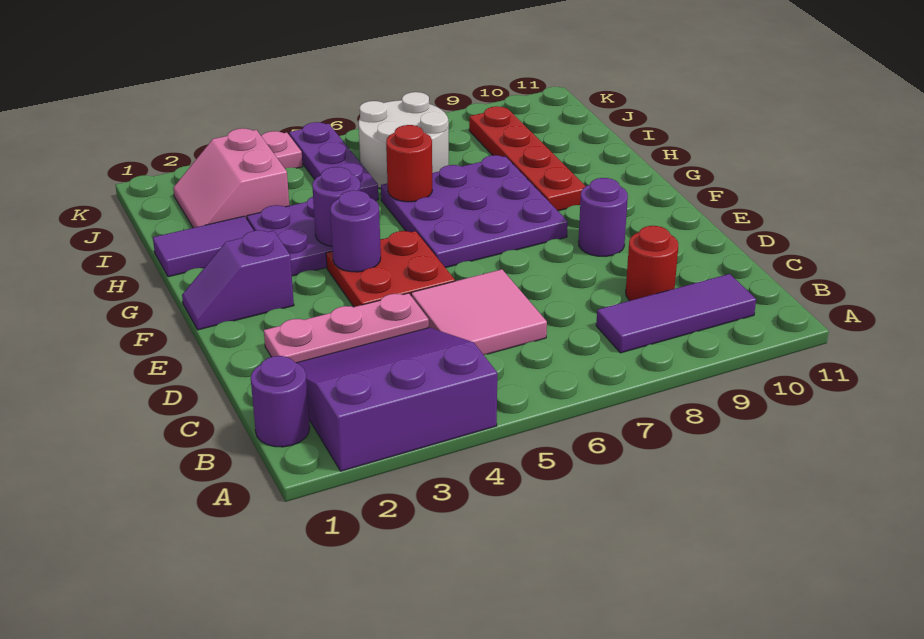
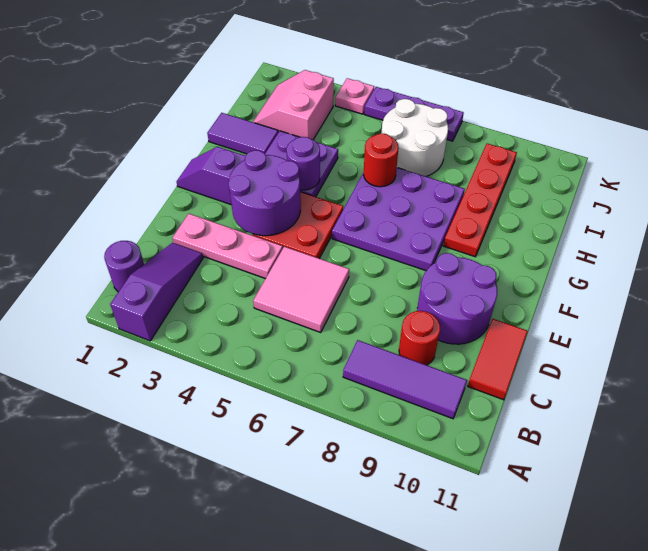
purple 3x3 slope [297,328,497,471] -> purple 1x3 slope [110,243,203,341]
none -> red 1x2 tile [468,319,528,400]
purple 1x1 round brick [578,178,628,257] -> purple 2x2 round brick [417,253,498,344]
purple 1x1 round brick [330,190,381,272] -> purple 2x2 round brick [228,150,301,236]
purple 1x3 plate [289,122,378,201] -> purple 1x3 plate turned to [364,87,464,141]

